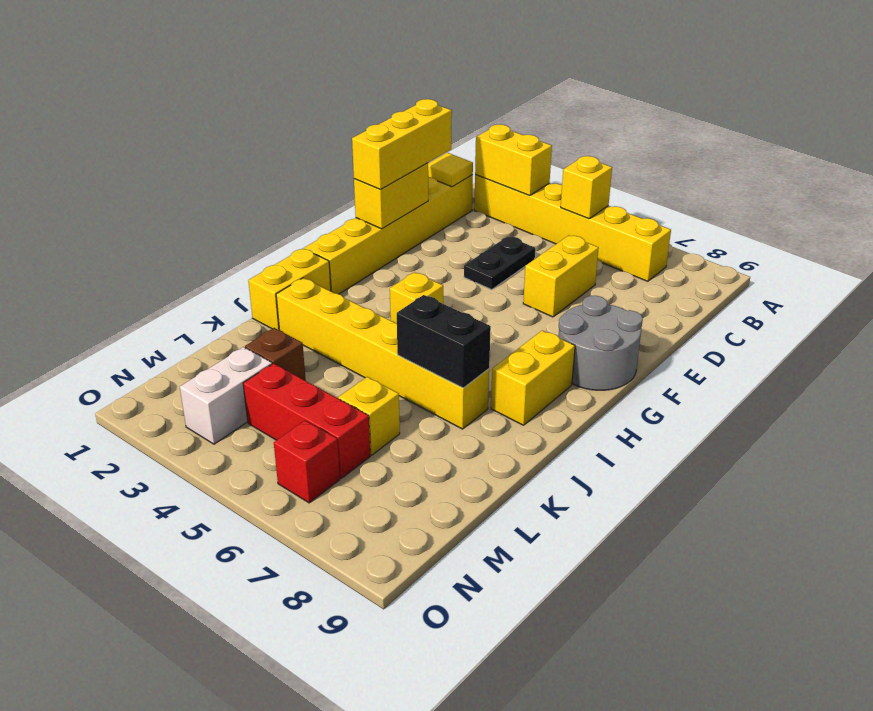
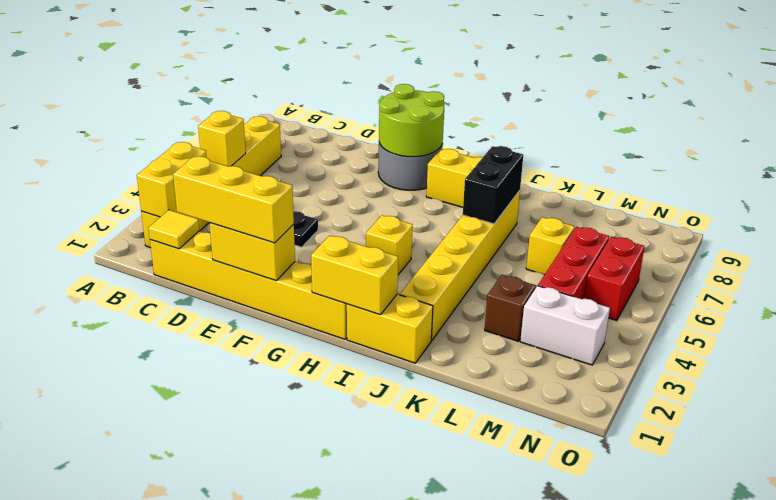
yellow 1x2 brick [523,235,599,317] -> yellow 1x2 brick moved to [311,235,398,315]
none -> lime 2x2 round brick [379,84,444,157]
red 1x1 brick [274,420,340,503] -> red 1x2 brick [584,237,645,321]

